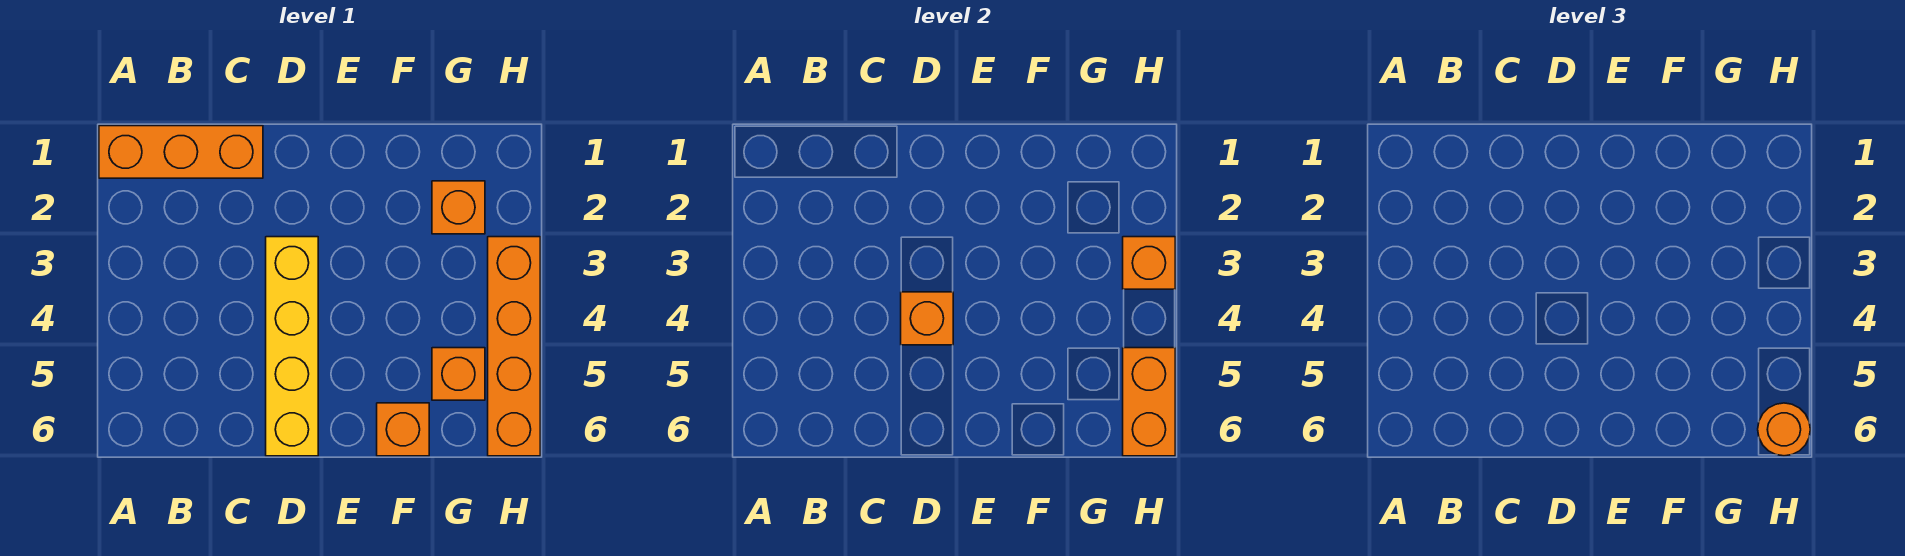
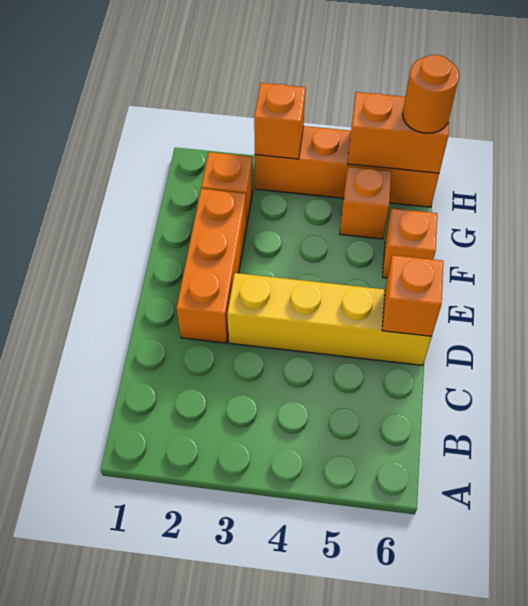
orange 1x3 brick [99,126,263,178] -> orange 1x3 brick moved to [176,189,247,343]
orange 1x1 brick [901,292,953,345] -> orange 1x1 brick moved to [382,255,443,337]

